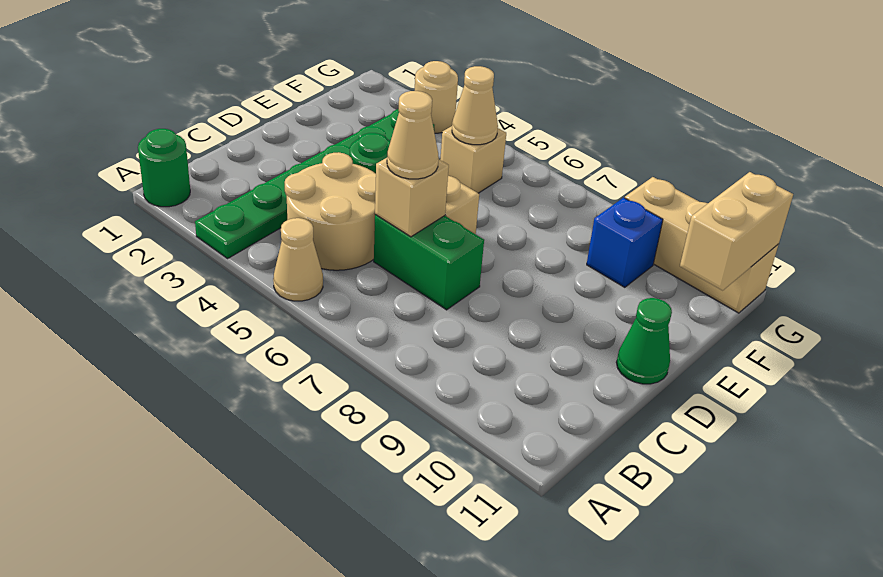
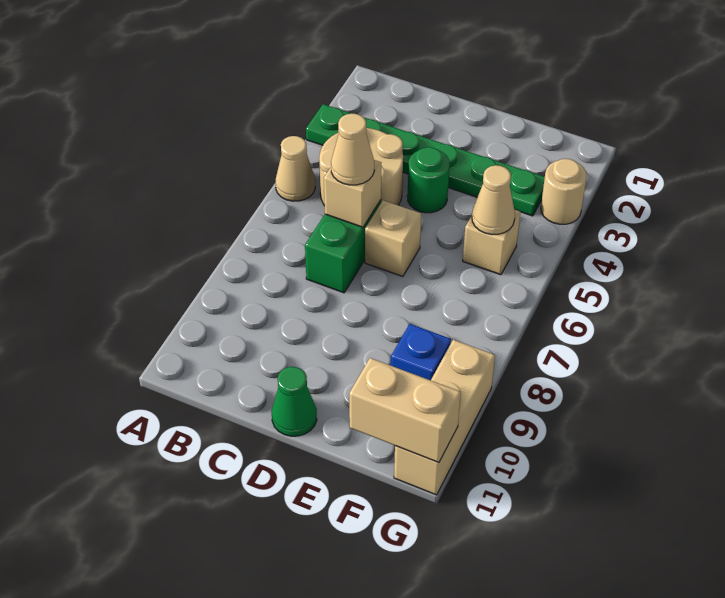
green 1x1 round brick [138,129,190,207] -> none

